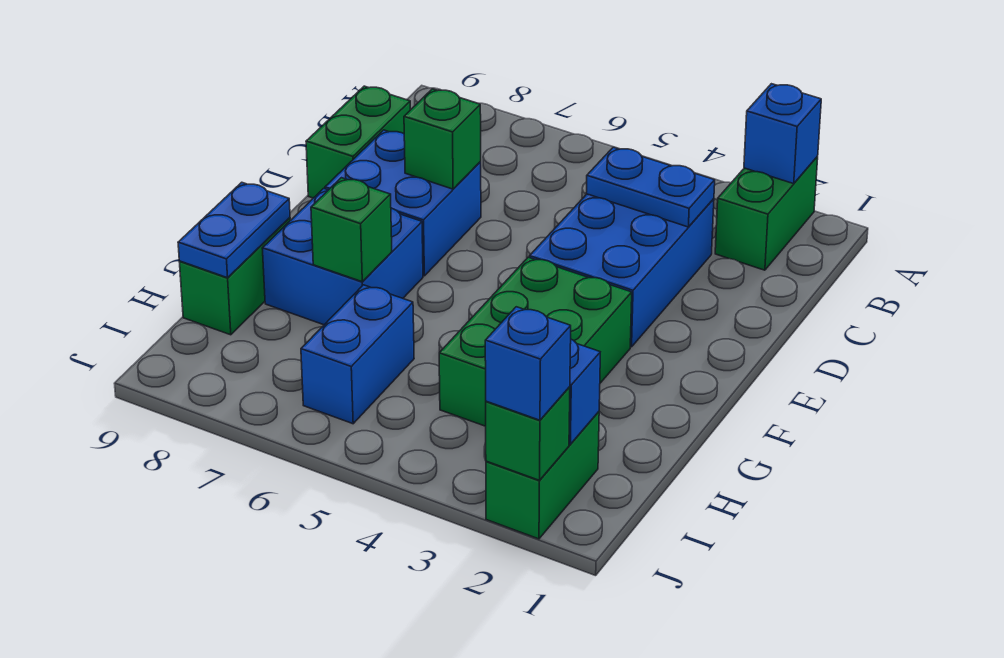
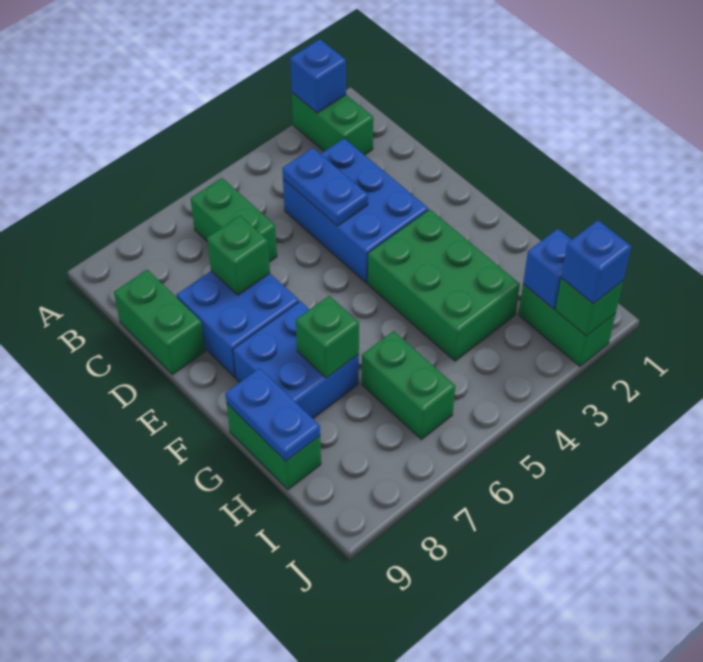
none -> green 1x2 brick [191,178,277,262]
blue 1x2 plate [586,147,715,227] -> blue 1x2 plate turned to [282,148,368,226]
blue 1x2 brick [301,285,414,424] -> green 1x2 brick [362,331,455,439]

